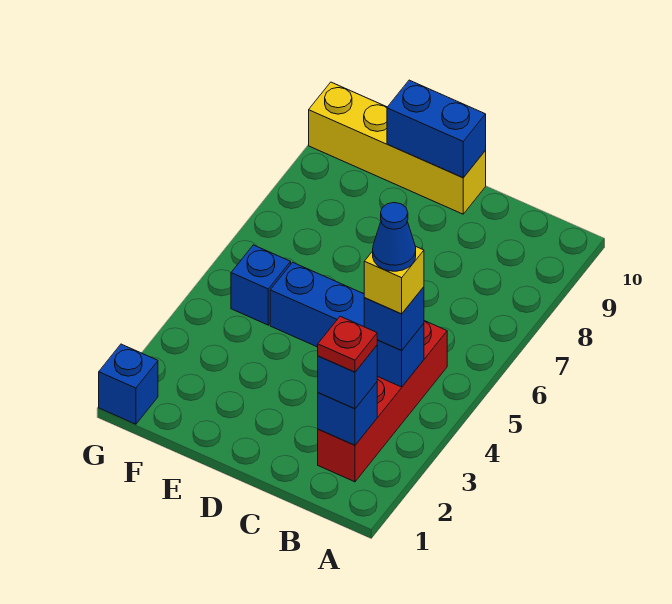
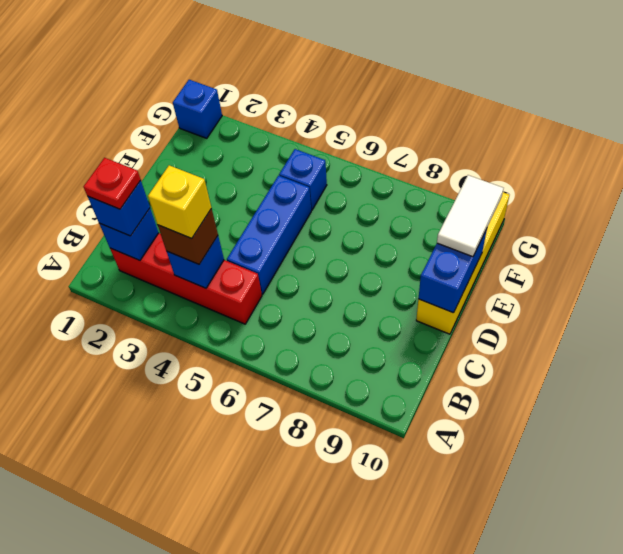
blue 1x1 brick [364,287,424,350] -> brown 1x1 brick [158,209,218,264]
blue 1x1 cone [373,203,416,271] -> none
none -> white 1x2 tile [437,175,504,257]

